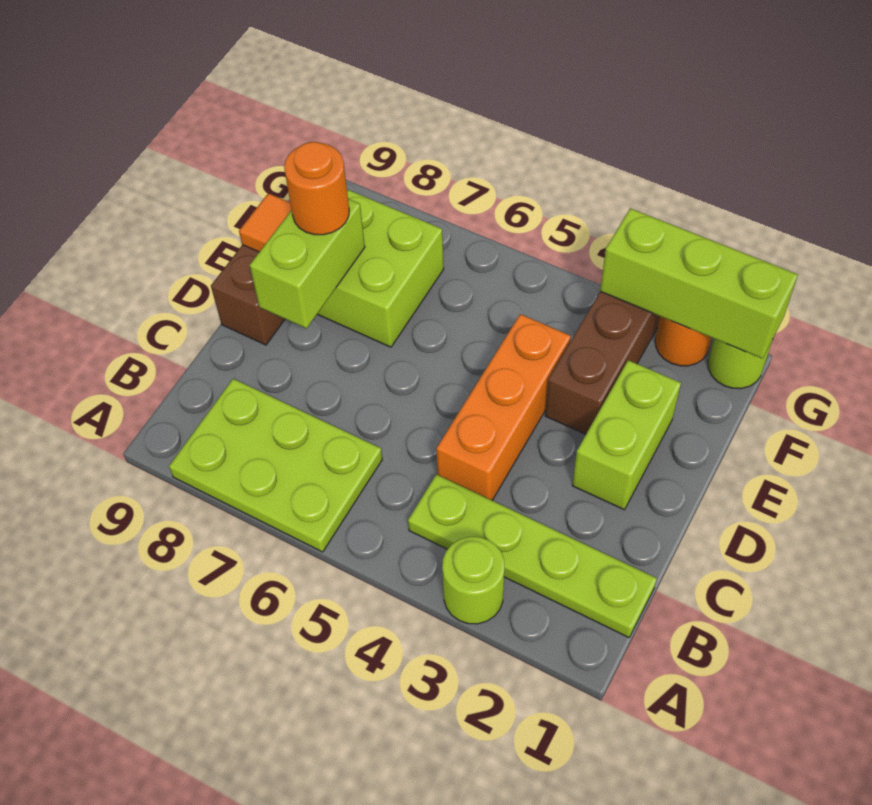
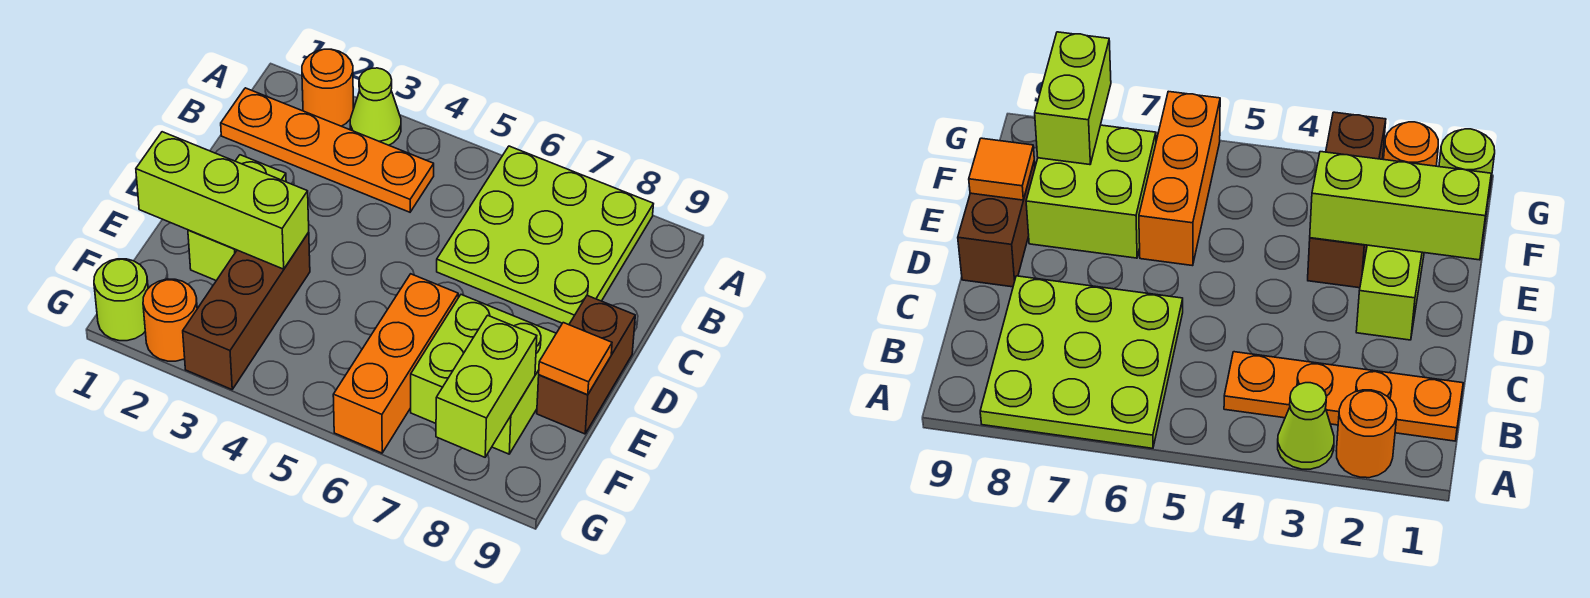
lime 1x1 round brick [442,537,504,624] -> lime 1x1 cone [350,68,401,145]
lime 2x3 plate [169,379,382,552] -> lime 3x3 plate [437,146,653,325]
lime 1x4 plate [408,474,657,637] -> orange 1x4 plate [221,88,434,212]
orange 1x3 brick [436,314,571,500] -> orange 1x3 brick moved to [333,274,458,453]
lime 1x2 brick [250,199,365,328] -> lime 1x2 brick moved to [436,315,537,457]
orange 1x1 round brick [284,142,349,235] -> orange 1x1 round brick moved to [302,49,353,126]
lime 1x3 brick [600,208,798,359] -> lime 1x3 brick moved to [136,132,309,269]

